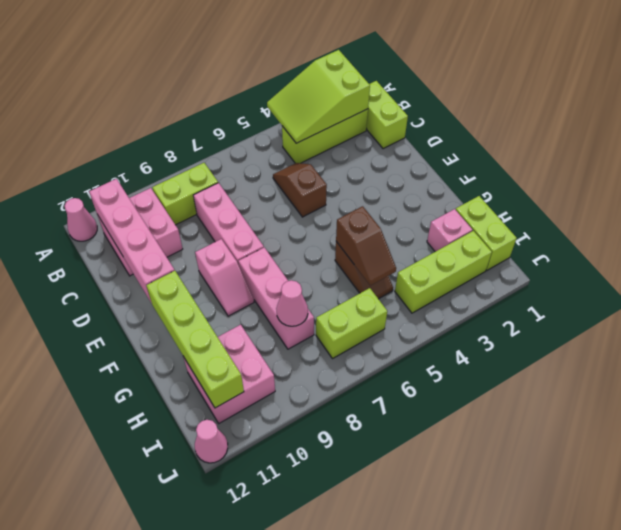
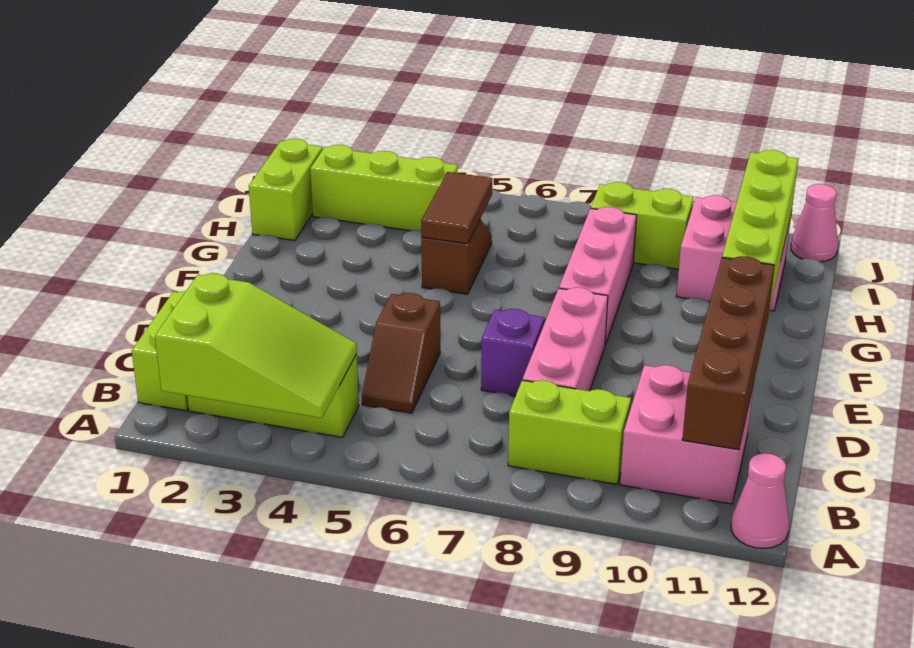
pink 1x4 brick [89,179,175,302] -> brown 1x4 brick [682,256,774,450]
none -> purple 1x1 brick [481,309,544,396]
pink 1x2 slope [195,239,254,316] -> none
brown 1x2 slope [336,206,396,286] -> brown 1x2 tile [421,172,492,244]
pink 1x1 brick [427,209,472,252] -> none
pink 1x1 cone [276,280,308,326] -> none
lime 1x2 brick [316,288,387,359] -> lime 1x2 brick moved to [591,182,694,269]

